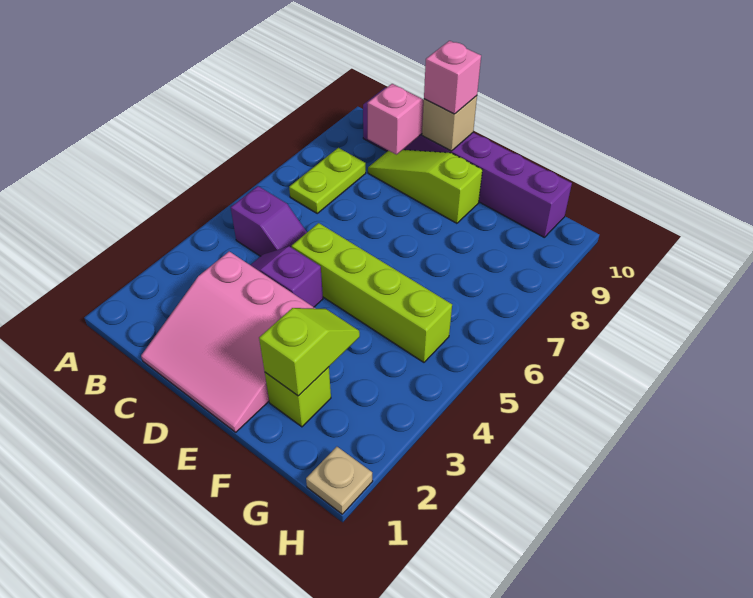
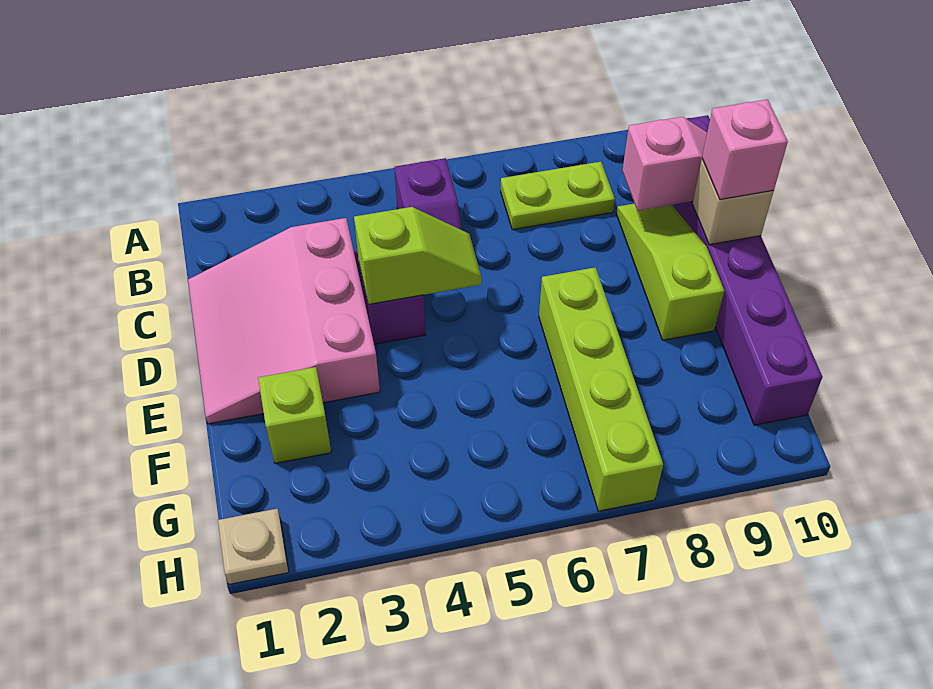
lime 1x4 brick [292,223,452,362] -> lime 1x4 brick moved to [539,267,663,511]
lime 1x2 slope [259,308,360,396] -> lime 1x2 slope moved to [354,207,482,304]

